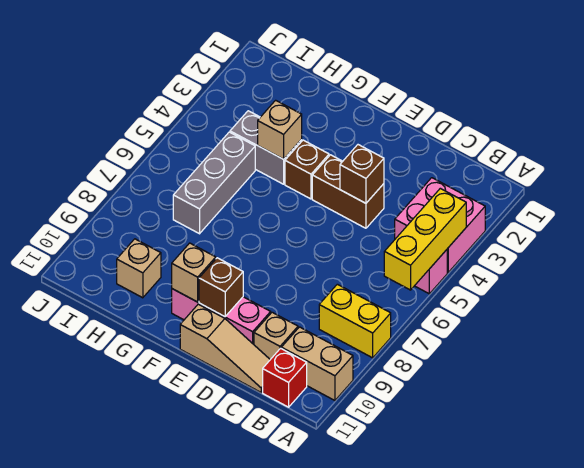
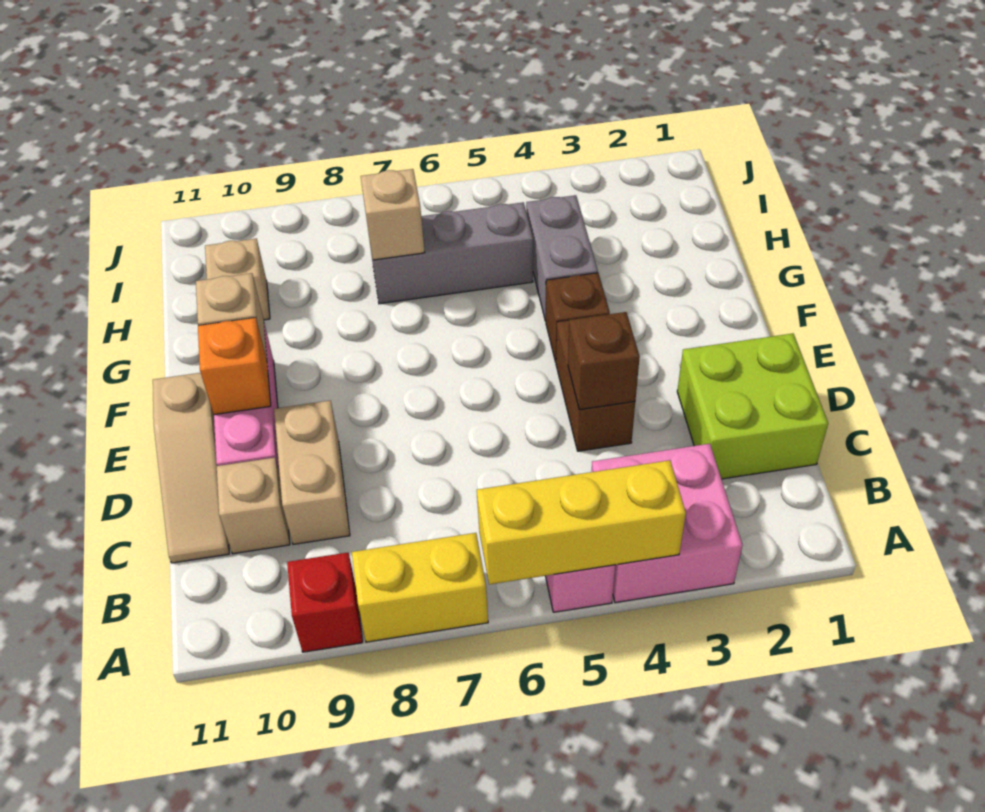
yellow 1x2 brick [319,284,391,358] -> yellow 1x2 brick turned to [352,533,488,642]
tan 1x2 brick [281,327,353,401] -> tan 1x2 brick moved to [274,401,350,544]
red 1x1 brick [263,348,307,407] -> red 1x1 brick moved to [287,553,363,652]
none -> lime 2x2 brick [677,333,828,479]
brown 1x1 brick [199,258,243,317] -> orange 1x1 brick [198,318,271,415]
tan 1x1 brick [258,100,302,159] -> tan 1x1 brick moved to [361,169,425,260]

